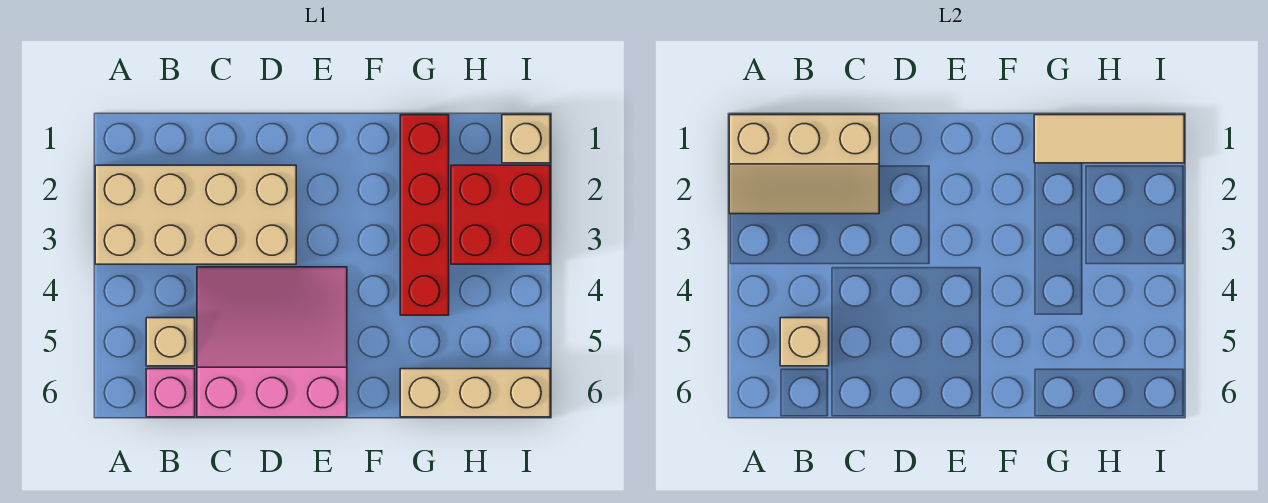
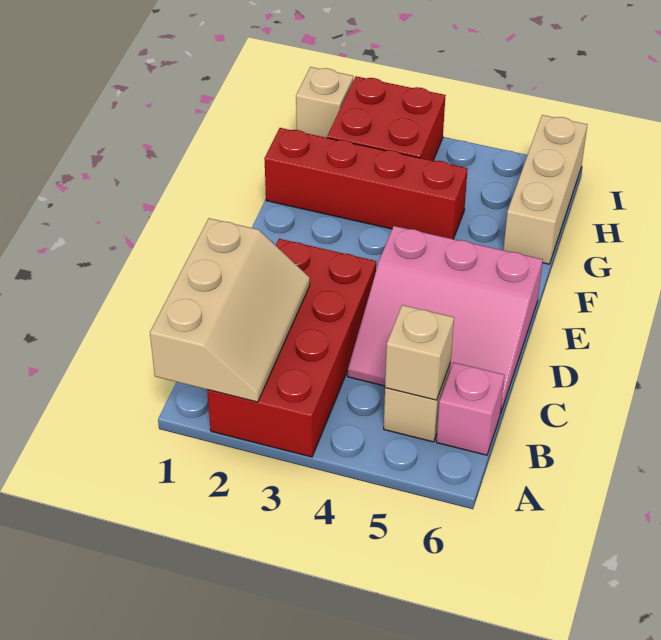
tan 2x4 brick [95,165,296,264] -> red 2x4 brick [207,239,376,457]
pink 3x3 slope [197,267,347,417] -> pink 3x3 slope turned to [348,226,543,414]
tan 1x3 tile [1034,115,1184,163] -> none

